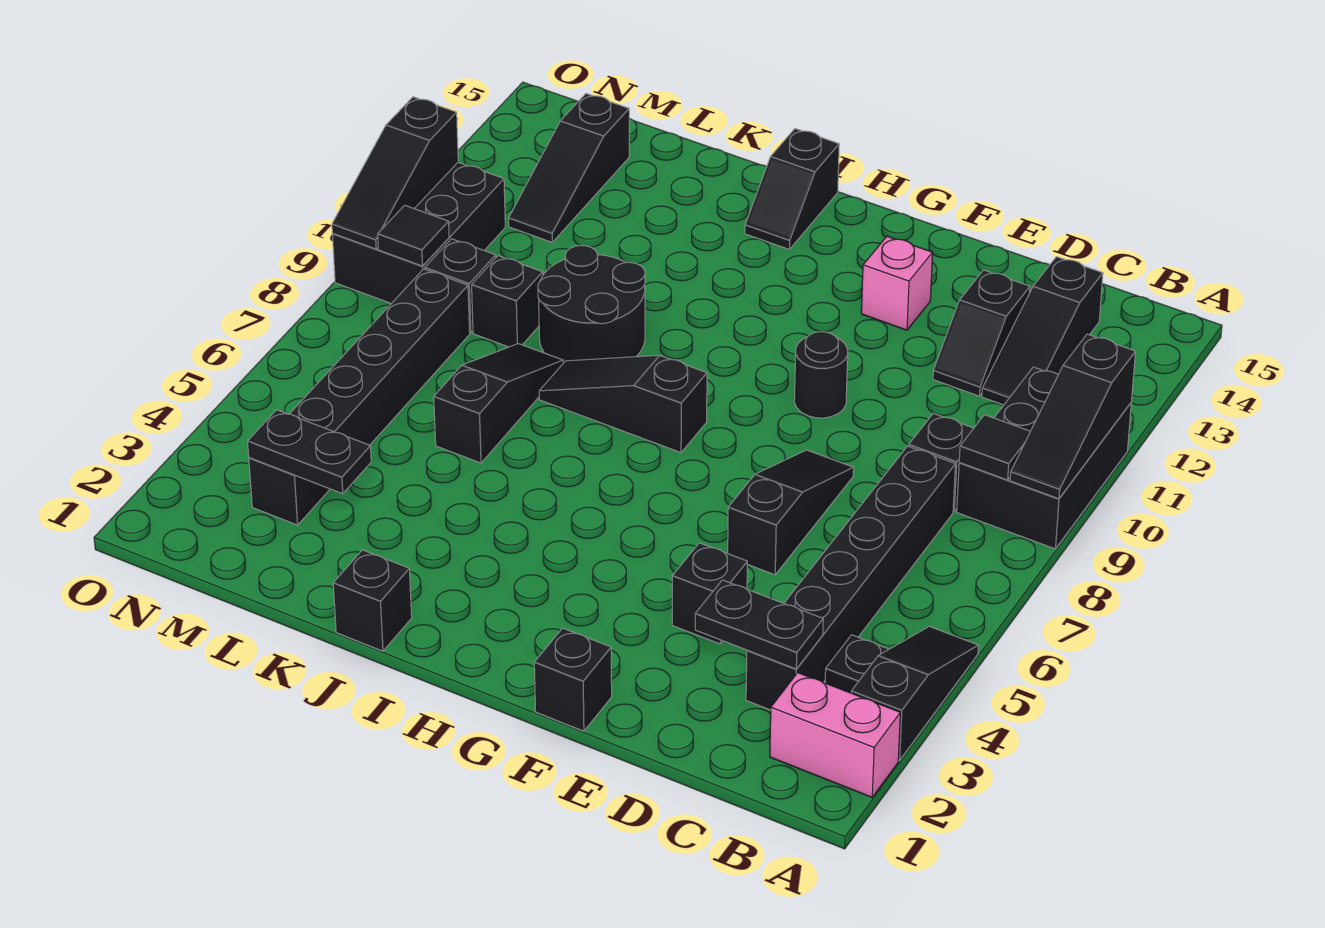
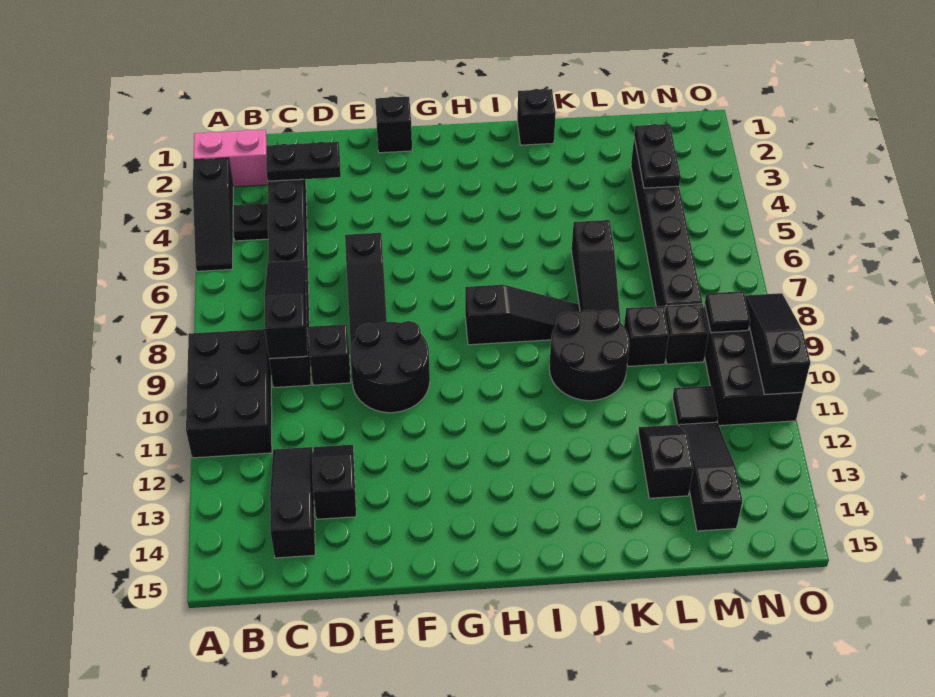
black 1x3 slope [1010,334,1136,499] -> black 1x3 slope moved to [265,260,308,359]
black 1x1 tile [959,415,1030,480] -> black 1x1 tile moved to [673,386,718,426]
black 1x1 brick [672,543,747,644] -> black 1x1 brick moved to [309,324,351,385]
black 1x1 round brick [794,332,848,418] -> black 2x2 round brick [350,321,430,413]
pink 1x1 brick [861,236,933,330] -> none
black 1x2 slope [745,129,839,249] -> black 1x2 slope moved to [638,425,693,498]
black 1x2 plate [248,410,371,494] -> black 1x2 plate turned to [634,124,681,188]

